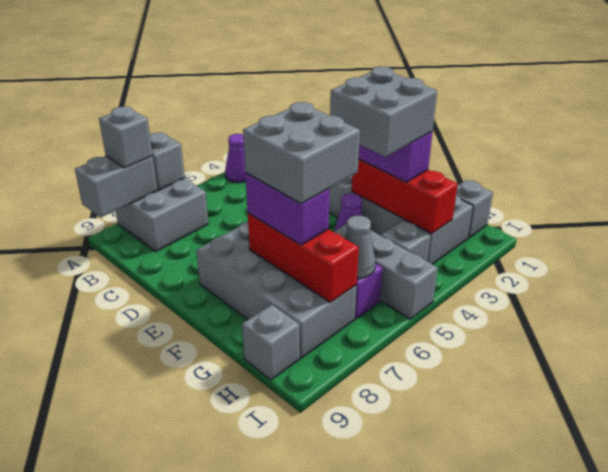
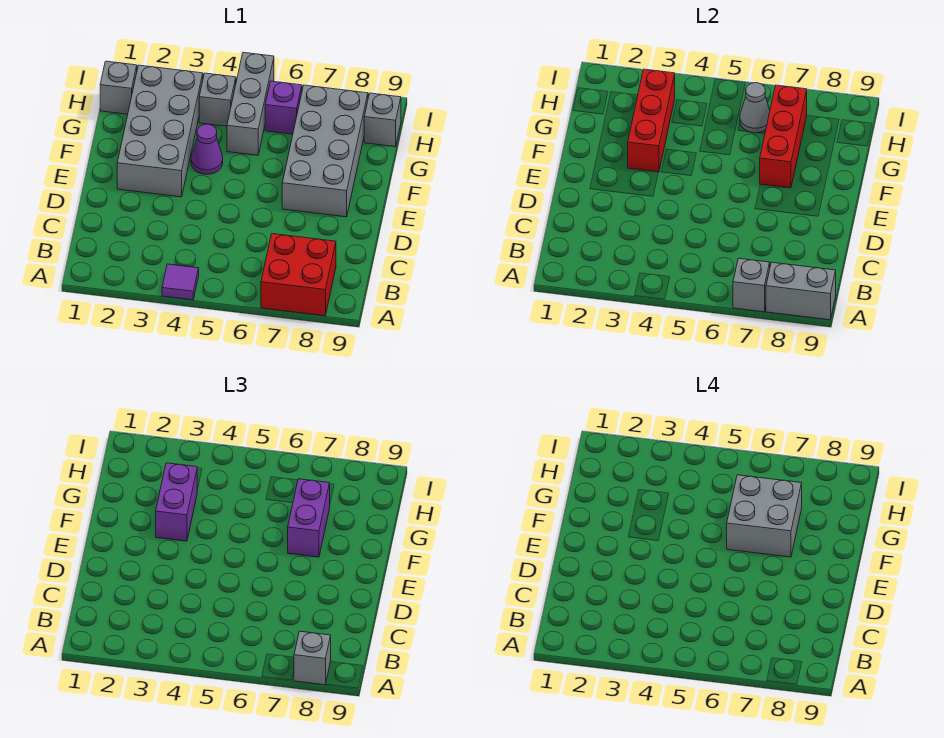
purple 1x1 cone [225,134,246,183] -> purple 1x1 tile [162,264,199,300]
grey 2x2 brick [116,178,208,251] -> red 2x2 brick [261,234,336,316]
grey 2x2 brick [330,67,437,157] -> none

